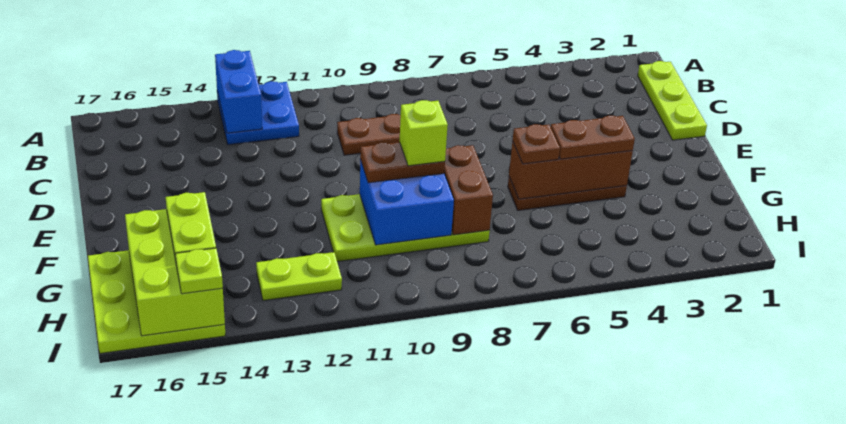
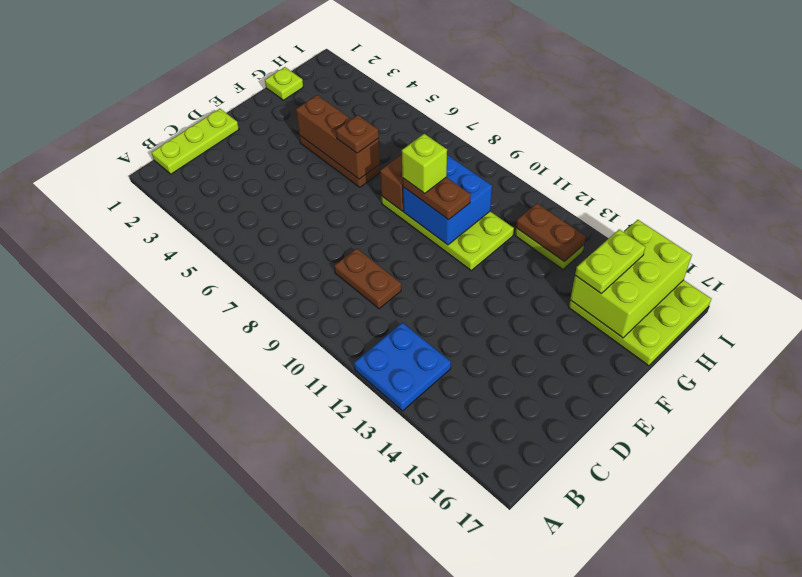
blue 1x2 brick [215,50,262,133] -> none
brown 1x2 plate [551,116,635,159] -> brown 1x2 plate moved to [516,203,586,262]
lime 1x1 plate [175,248,223,294] -> lime 1x1 plate moved to [265,67,303,100]

